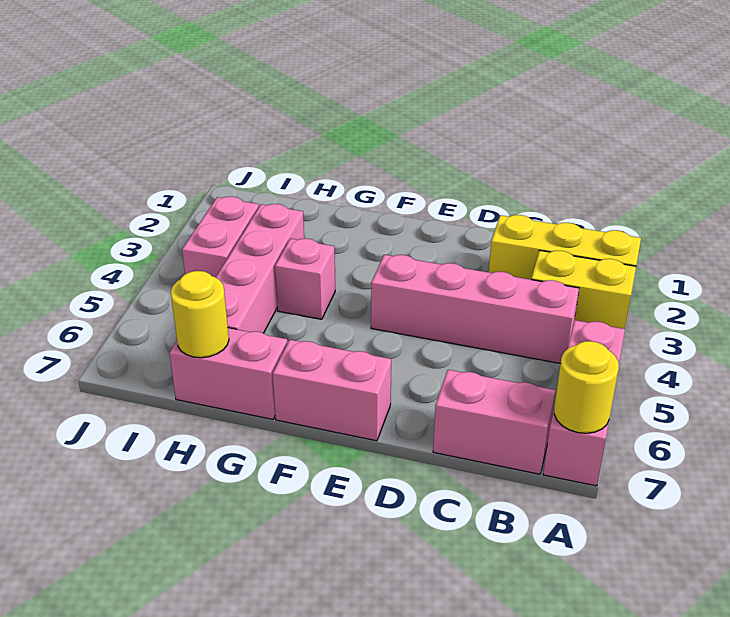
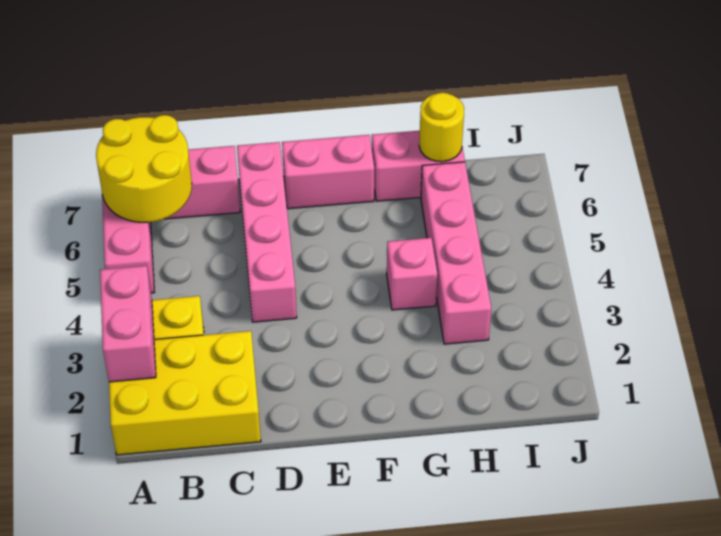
yellow 1x3 brick [489,215,641,280] -> yellow 2x3 brick [109,331,261,455]
yellow 1x1 round brick [554,341,619,433] -> yellow 2x2 round brick [96,115,192,222]
pink 1x4 brick [371,255,579,364] -> pink 1x4 brick turned to [237,142,297,322]
pink 1x2 brick [182,196,259,277] -> pink 1x2 brick moved to [100,266,156,382]

